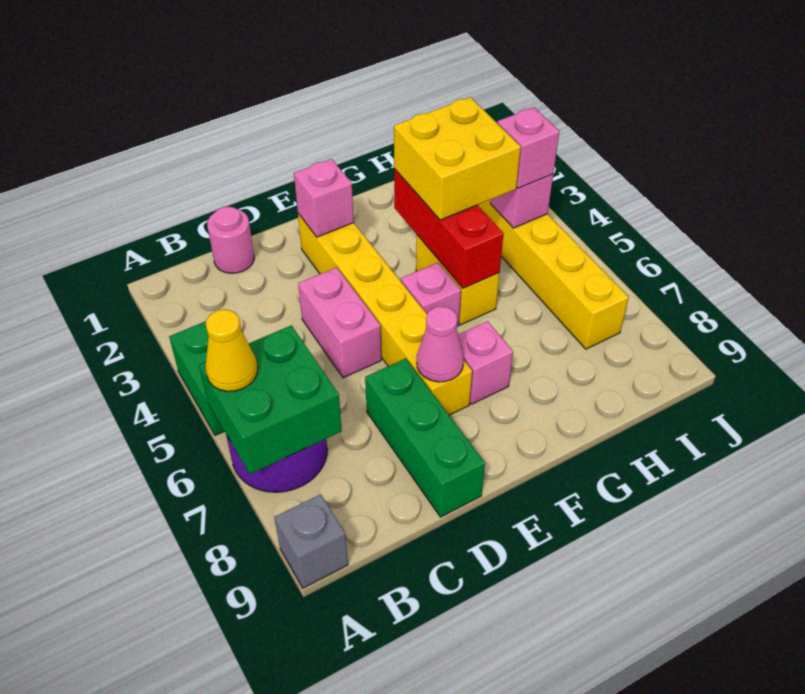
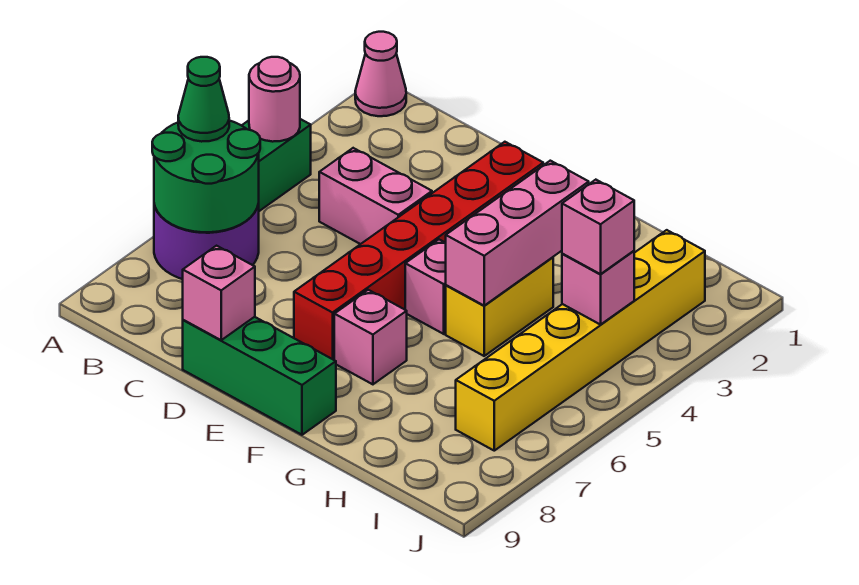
green 2x2 brick [199,325,342,474] -> green 2x2 round brick [152,121,260,232]
yellow 1x1 cone [205,310,258,391] -> green 1x1 cone [178,57,229,142]
grey 1x1 brick [275,494,348,588] -> none
pink 1x1 round brick [207,207,254,273] -> pink 1x1 round brick moved to [249,57,300,142]
pink 1x2 brick [298,267,381,378] -> pink 1x2 brick turned to [319,148,432,244]
green 1x3 brick [365,358,485,517] -> green 1x3 brick turned to [183,317,336,435]
yellow 1x6 brick [298,213,472,415] -> red 1x6 brick [294,142,543,360]
pink 1x1 brick [294,159,354,237] -> pink 1x1 brick moved to [183,246,255,340]
pink 1x1 cone [417,306,464,382] -> pink 1x1 cone moved to [355,32,406,116]
red 1x3 brick [394,169,504,288] -> pink 1x3 brick [446,161,589,305]
yellow 2x2 brick [394,97,521,220] -> none

